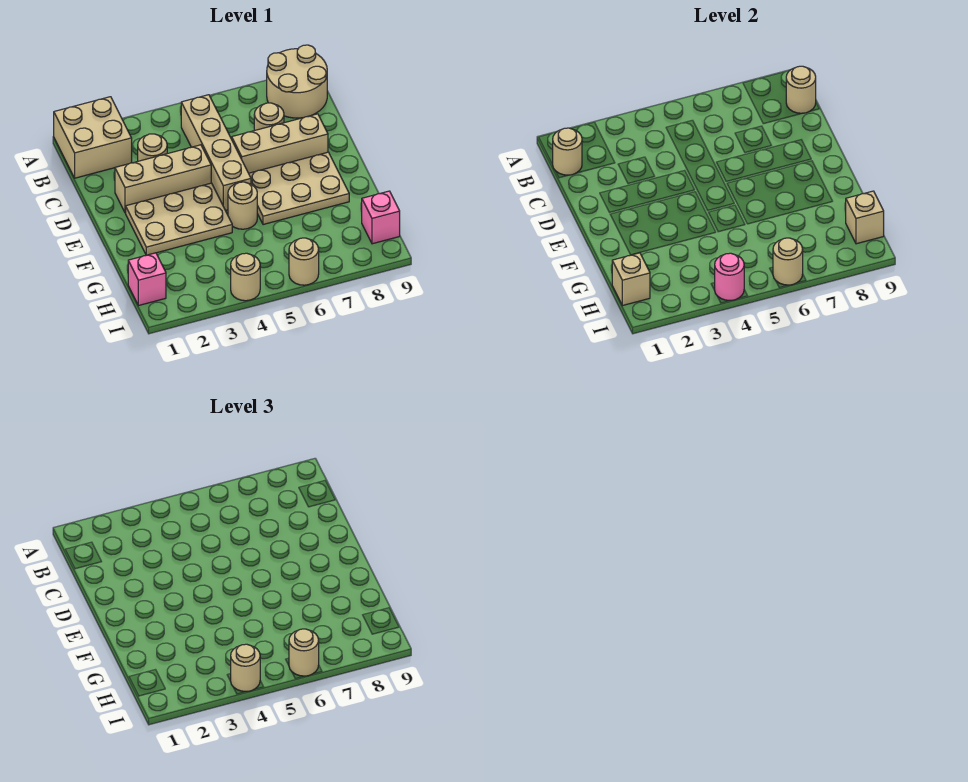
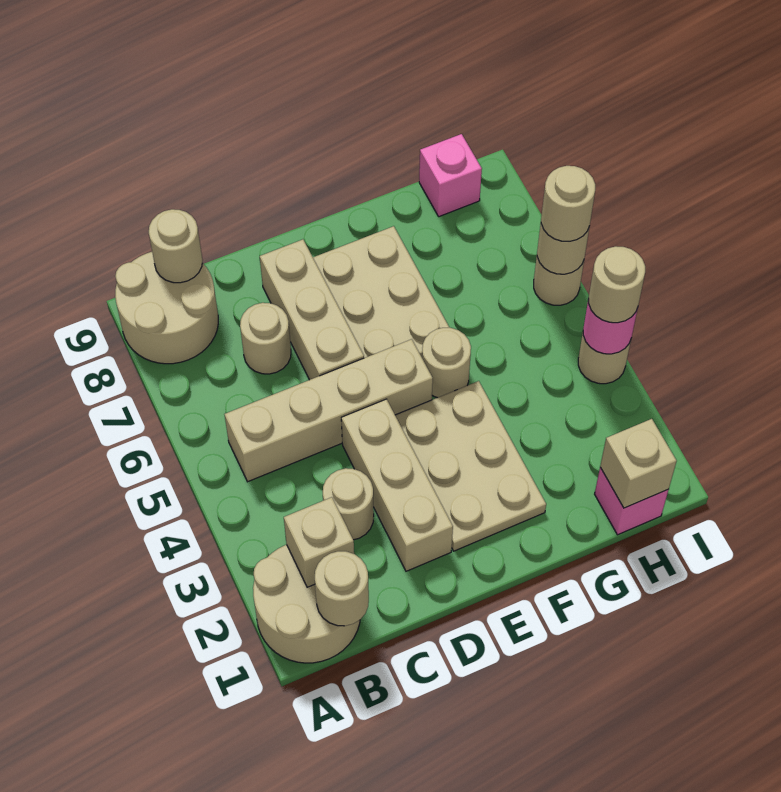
tan 2x2 brick [54,97,132,178] -> tan 2x2 round brick [253,545,360,663]
tan 1x1 brick [846,191,884,244] -> tan 1x1 brick moved to [284,497,354,587]

